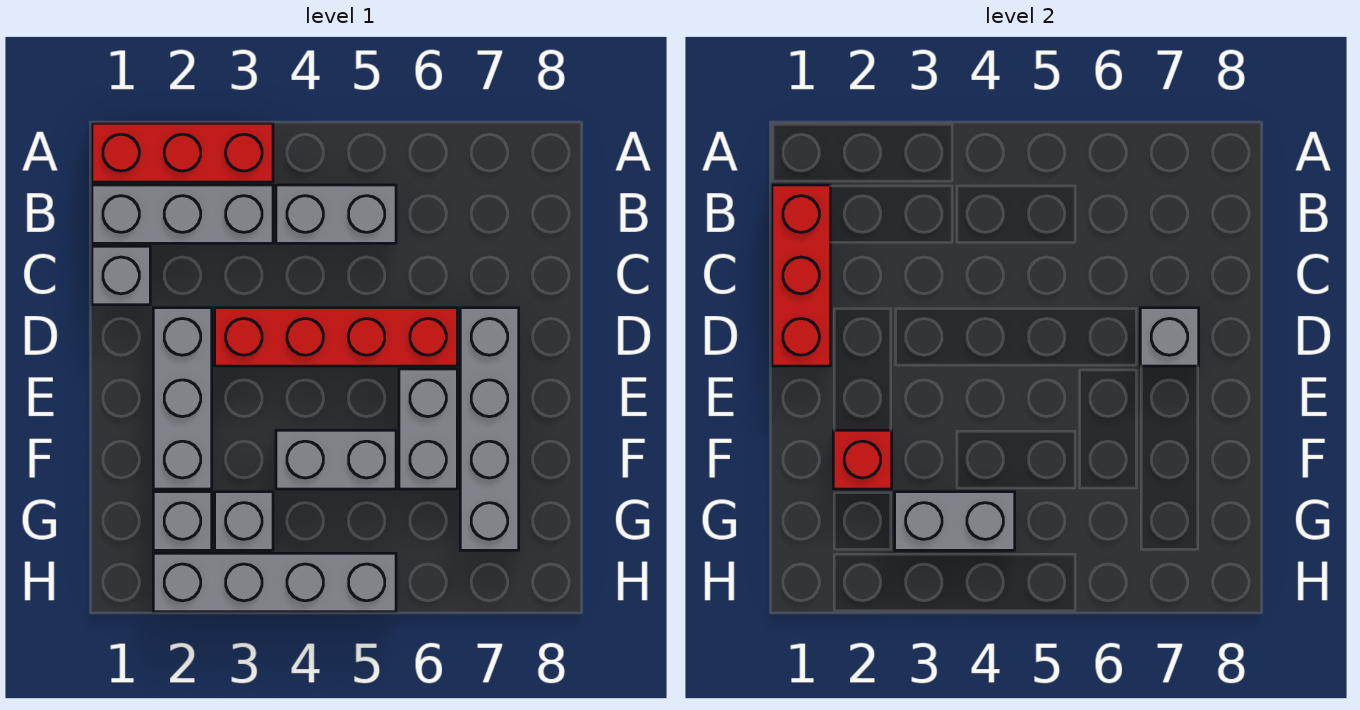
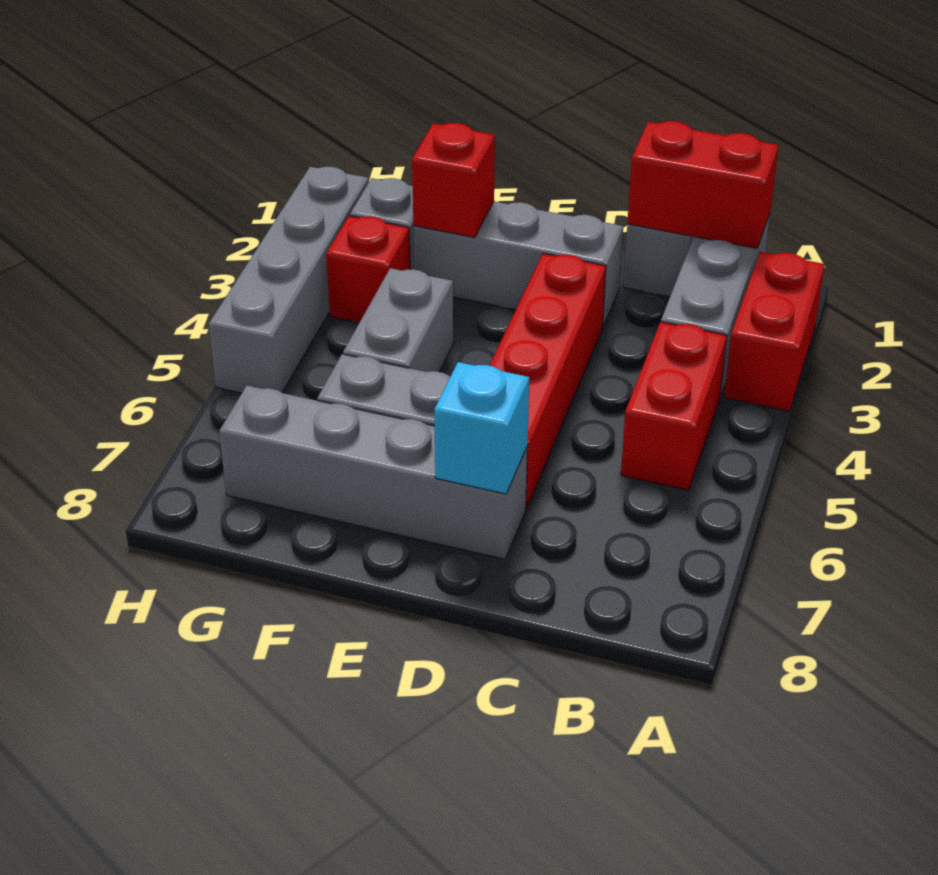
red 1x3 brick [92,123,273,182] -> red 1x2 brick [724,252,825,411]
red 1x3 brick [772,185,830,366] -> red 1x2 brick [627,121,779,248]
grey 1x2 brick [276,185,396,243] -> red 1x2 brick [621,322,727,490]
grey 1x1 brick [1140,308,1199,366] -> cyan 1x1 brick [434,362,529,494]
grey 1x1 brick [215,492,273,550] -> red 1x1 brick [326,216,410,323]
grey 1x2 brick [895,492,1015,550] -> none

